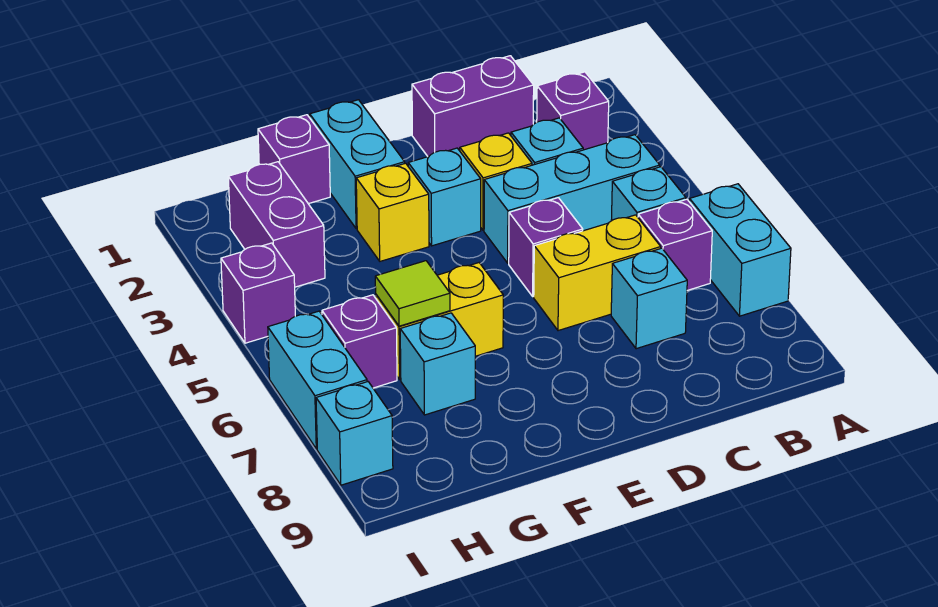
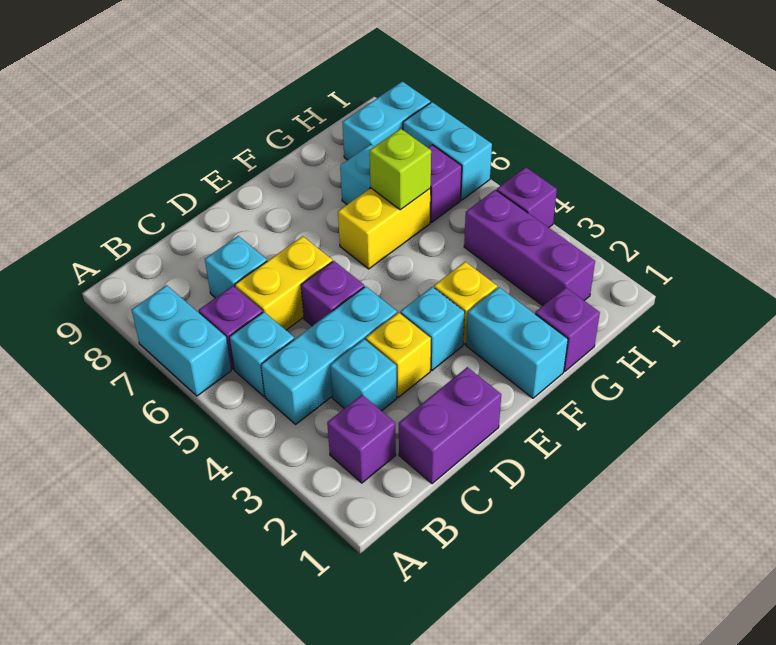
lime 1x1 tile [375,261,450,326] -> lime 1x1 brick [369,129,431,210]
purple 1x2 brick [228,162,325,287] -> purple 1x3 brick [464,190,595,306]
cyan 1x1 brick [316,382,393,485] -> cyan 1x2 brick [342,81,430,160]

